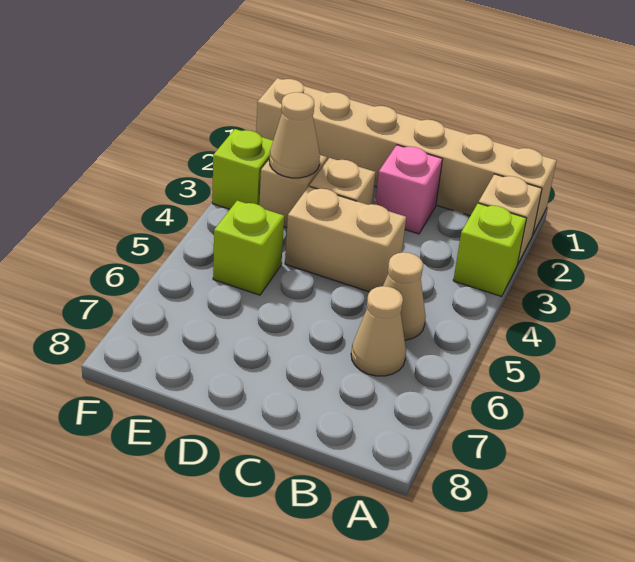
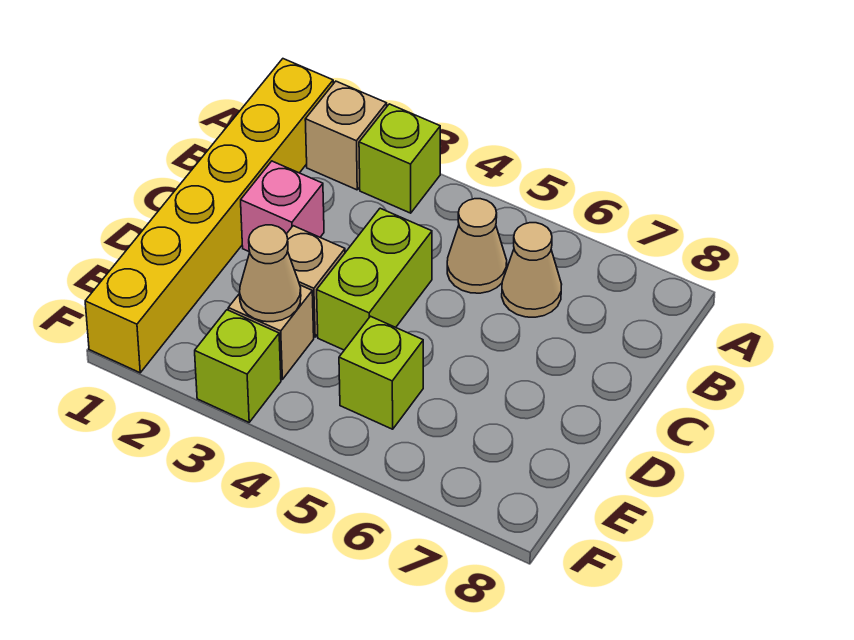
tan 1x6 brick [256,78,557,234] -> yellow 1x6 brick [85,59,333,373]
tan 1x2 brick [285,186,406,292] -> lime 1x2 brick [317,208,432,350]

